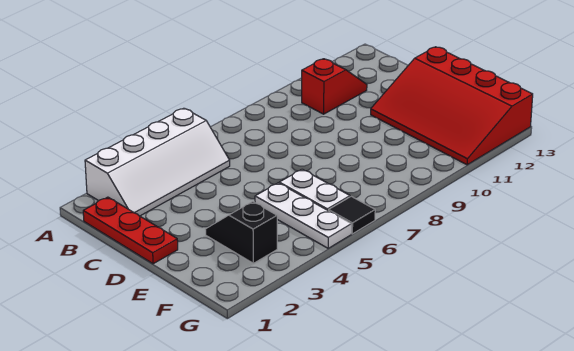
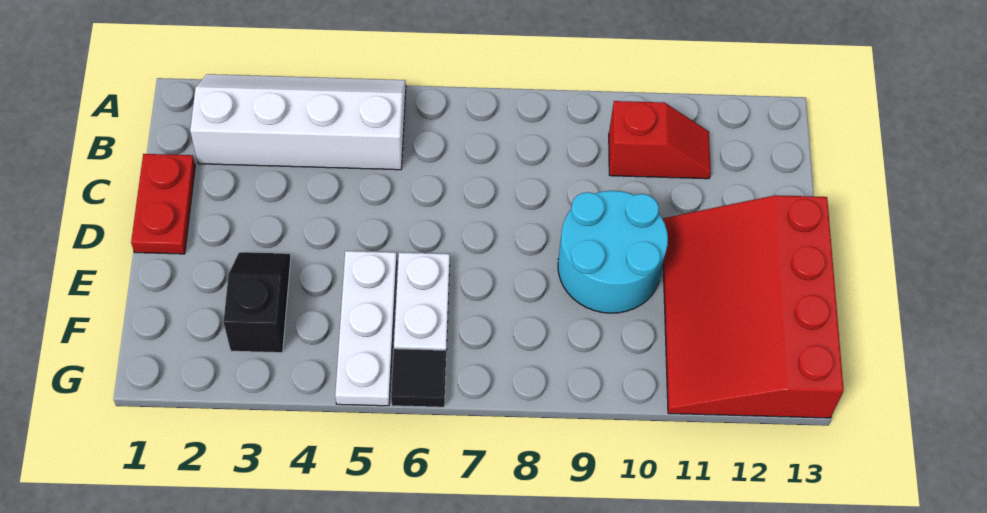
white 2x4 slope [85,108,230,216] -> white 2x4 slope turned to [190,74,406,170]
red 1x3 plate [83,197,178,264] -> red 1x2 plate [131,154,195,254]
none -> cyan 2x2 round brick [558,191,668,313]

